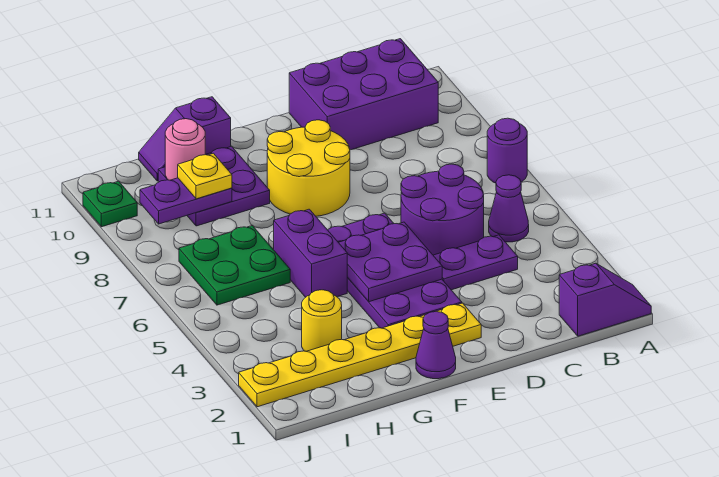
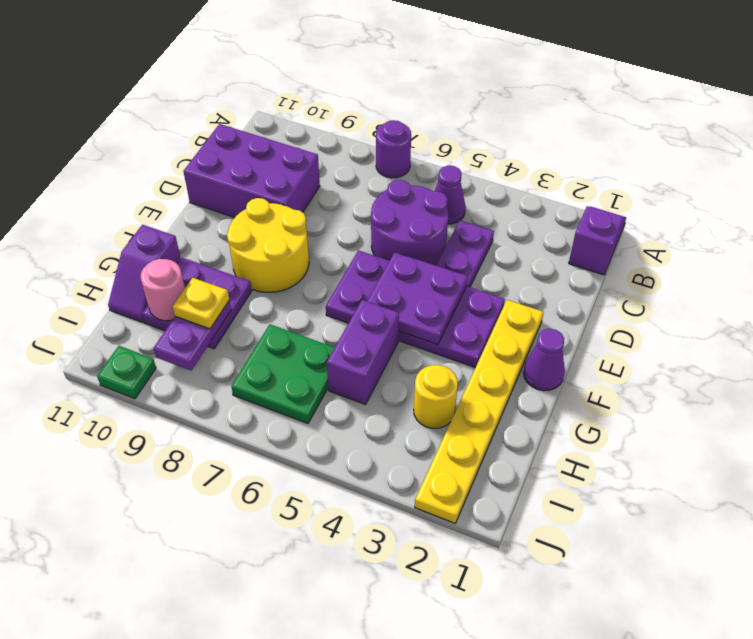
purple 2x3 brick [289,39,438,150] -> purple 2x3 brick turned to [183,124,320,217]
purple 1x2 brick [274,209,347,297] -> purple 1x2 brick turned to [327,300,399,404]

